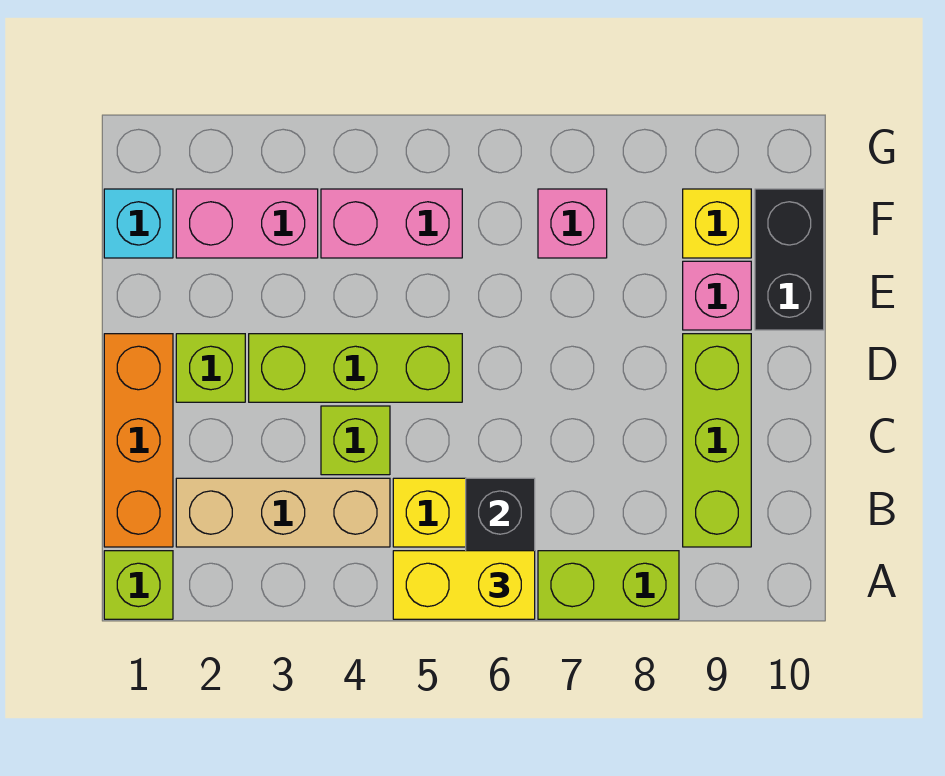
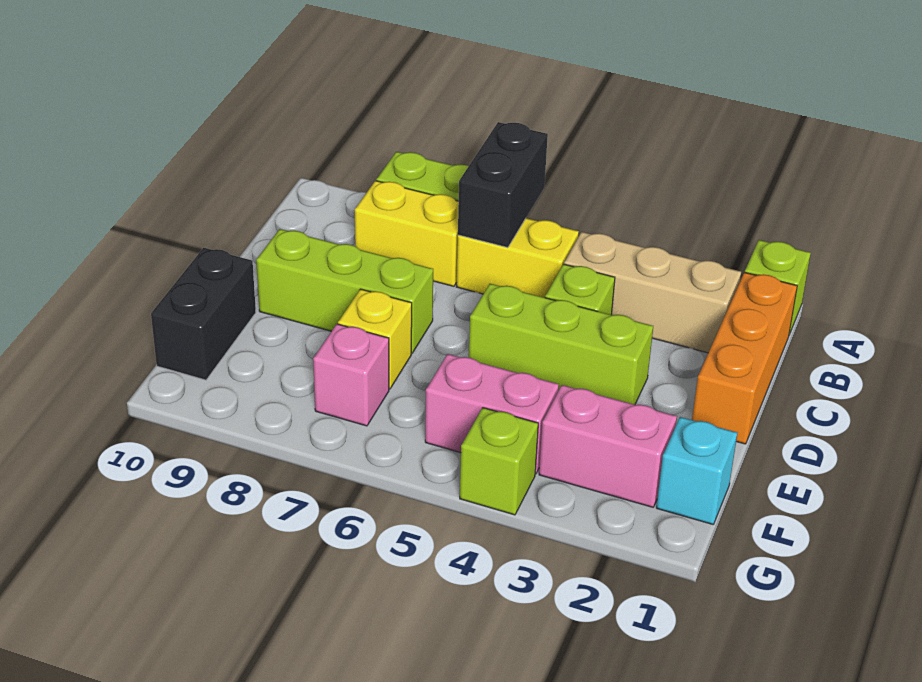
yellow 1x2 brick [393,551,535,619] -> yellow 1x2 brick moved to [355,181,459,286]
lime 1x3 brick [683,334,751,547] -> lime 1x3 brick turned to [256,229,433,353]
lime 1x1 brick [176,334,245,402] -> lime 1x1 brick moved to [460,408,538,515]
pink 1x1 brick [683,261,751,330] -> none
yellow 1x1 brick [683,189,751,258] -> yellow 1x1 brick moved to [338,289,412,389]

